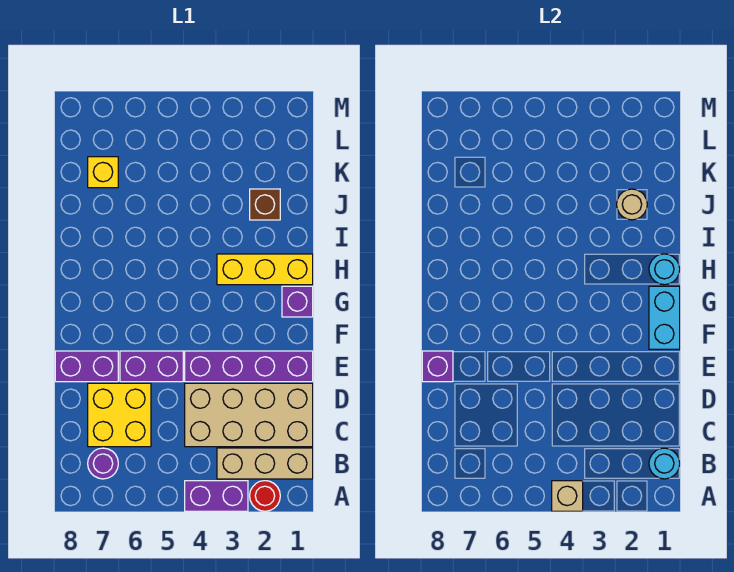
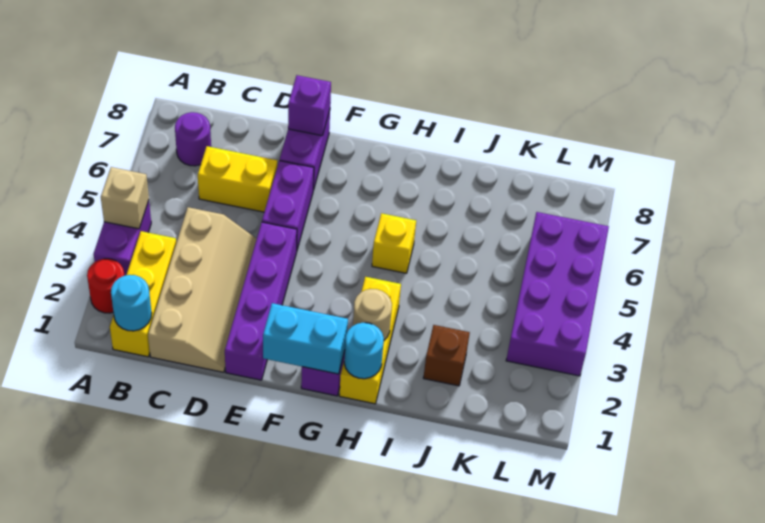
tan 1x3 brick [217,448,313,479] -> yellow 1x3 brick [110,231,176,357]
tan 2x4 brick [185,383,313,447] -> tan 2x4 slope [148,207,257,372]
yellow 2x2 brick [88,383,151,447] -> yellow 1x2 brick [198,146,277,212]
tan 1x1 round brick [617,189,647,220] -> tan 1x1 round brick moved to [353,289,392,340]
yellow 1x1 brick [88,157,118,188] -> yellow 1x1 brick moved to [372,213,416,273]
none -> purple 2x4 brick [506,212,609,376]

